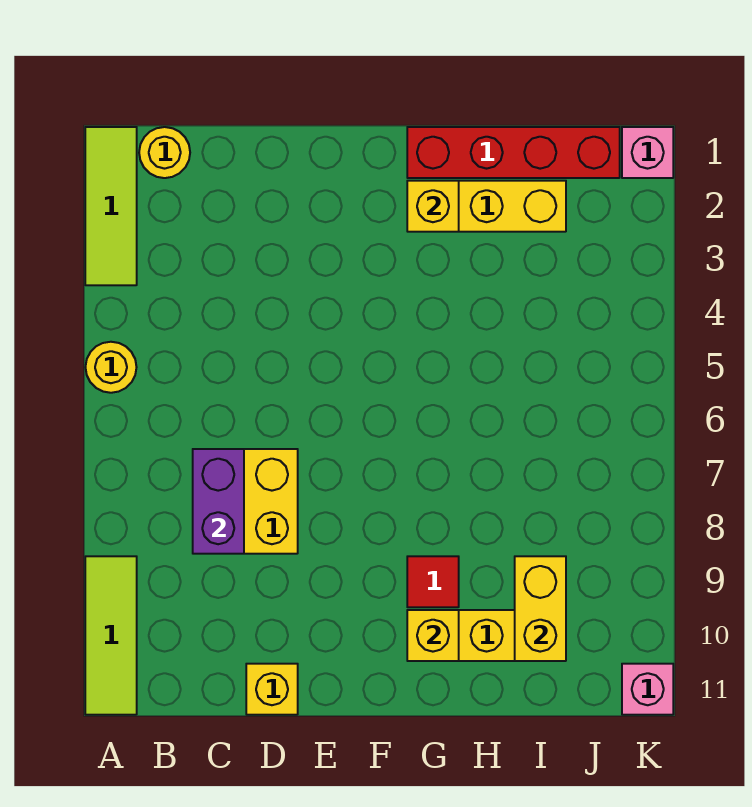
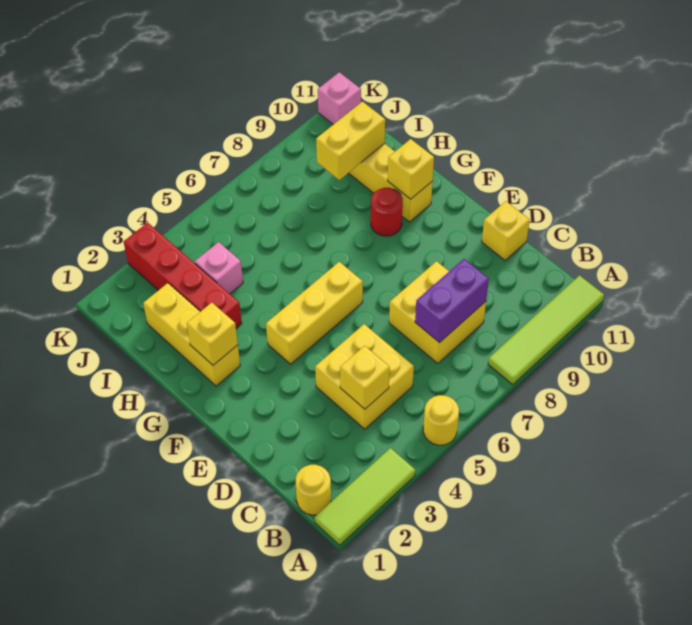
lime 1x3 tile [85,556,137,715] -> lime 1x4 tile [488,275,604,385]
none -> yellow 2x2 brick [315,324,414,429]
none -> yellow 1x1 brick [340,346,390,409]
none -> yellow 1x3 brick [266,262,363,364]
red 1x4 brick [407,127,620,178] -> red 1x4 brick moved to [124,223,242,328]
red 1x1 tile [407,556,459,607] -> red 1x1 round brick [371,188,403,236]
pink 1x1 brick [622,127,673,178] -> pink 1x1 brick moved to [195,242,243,294]

